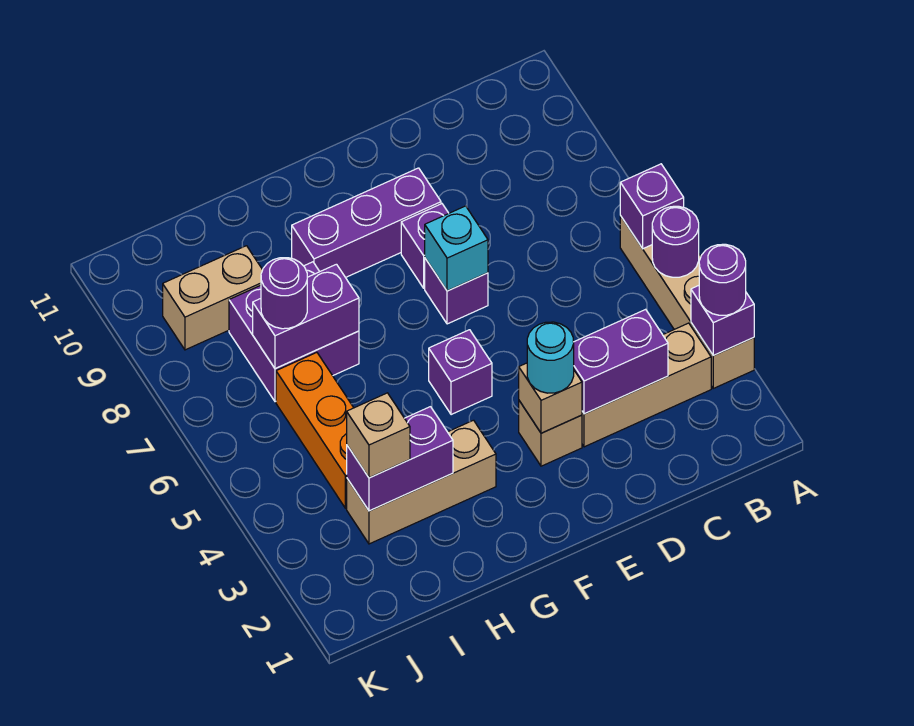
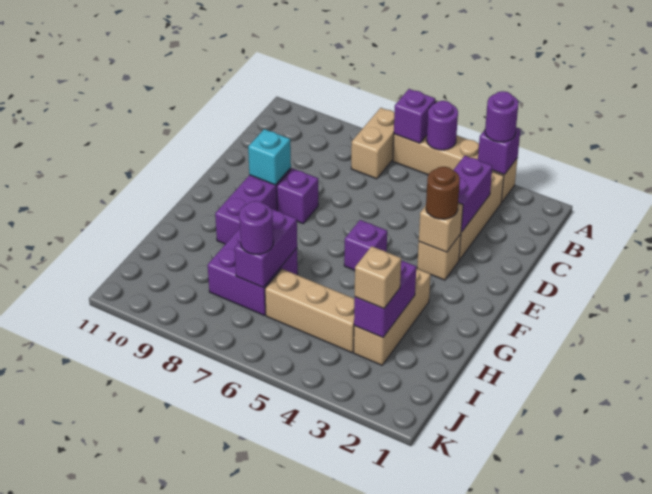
cyan 1x1 round brick [527,322,574,393] -> brown 1x1 round brick [426,167,460,219]
purple 1x1 brick [425,258,488,324] -> none
cyan 1x1 brick [425,206,488,291] -> cyan 1x1 brick moved to [248,129,291,185]
orange 1x3 brick [276,353,354,508] -> tan 1x3 brick [265,269,354,353]
tan 1x2 brick [163,246,262,350] -> tan 1x2 brick moved to [351,108,395,179]

